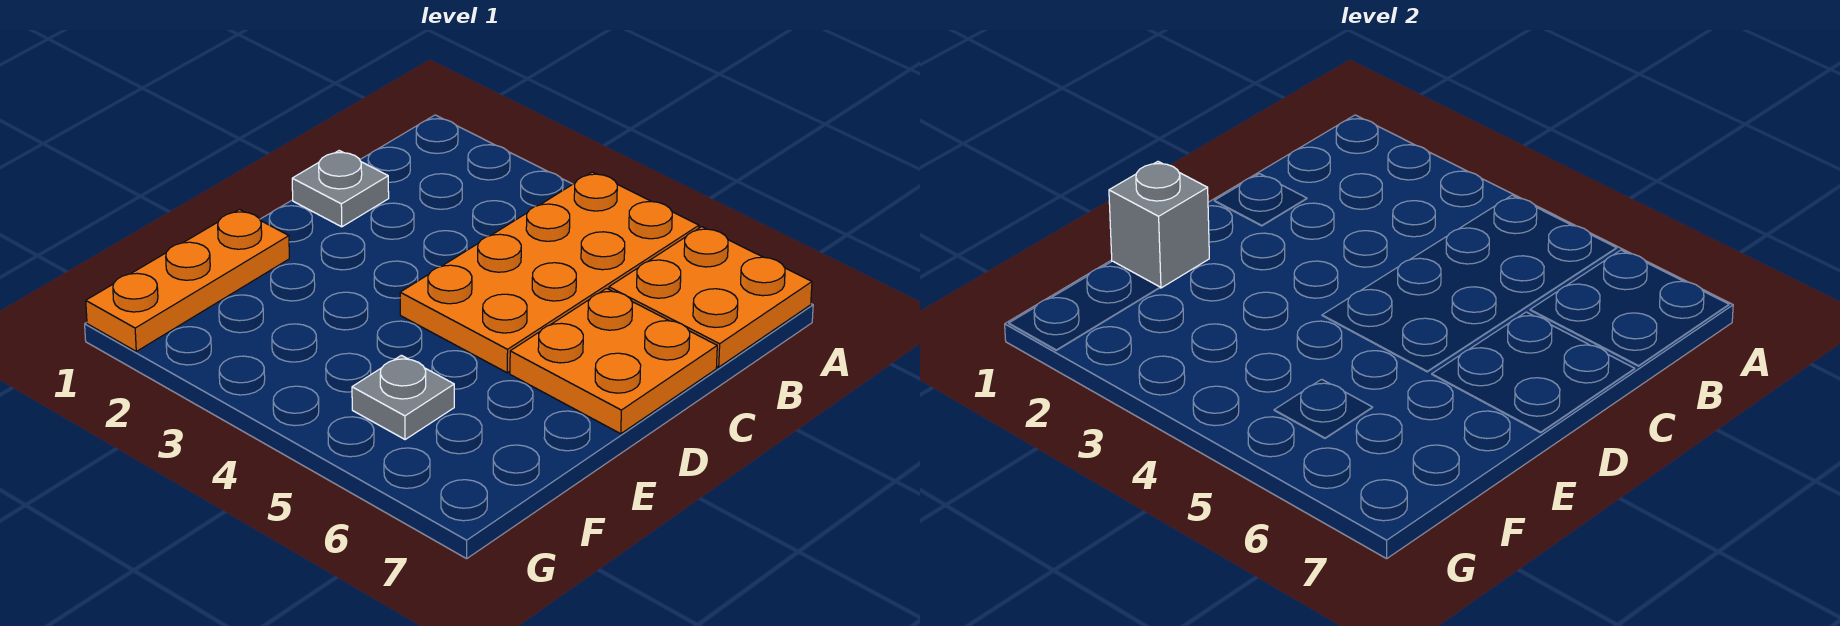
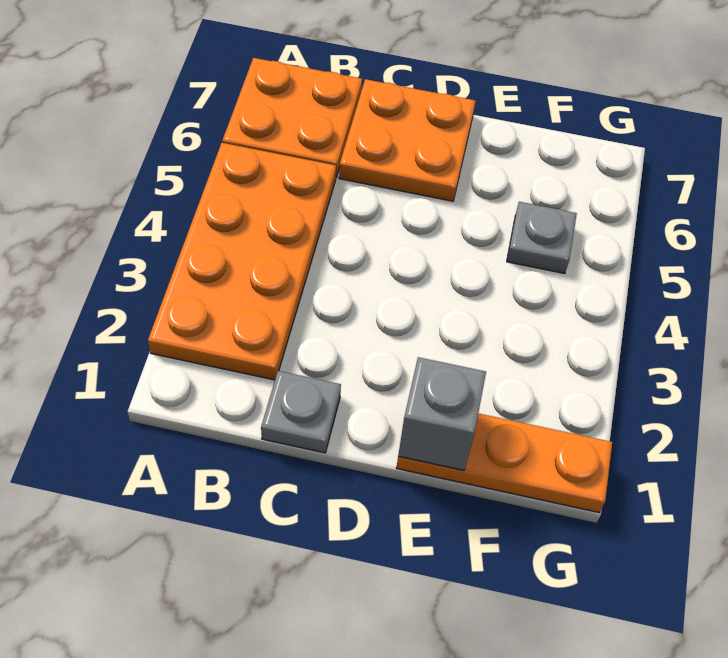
orange 2x4 plate [400,172,699,373] -> orange 2x4 plate turned to [148,143,336,380]

